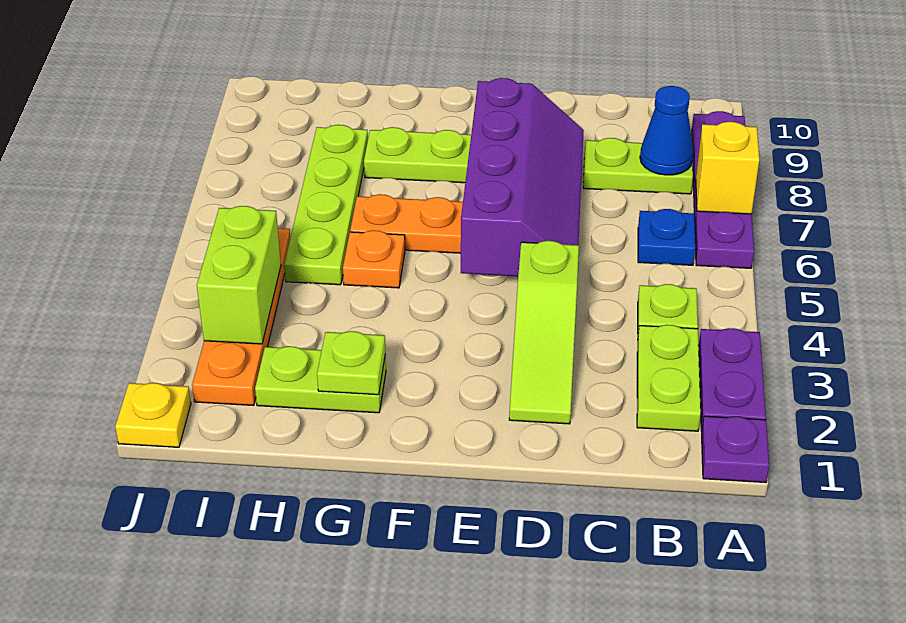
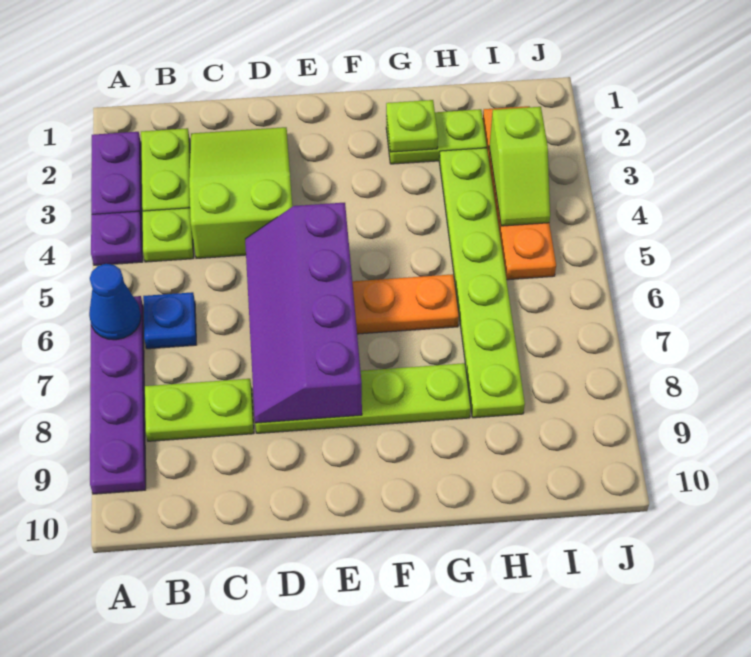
purple 1x1 plate [702,416,769,483] -> purple 1x1 plate moved to [91,211,143,265]
yellow 1x1 brick [696,122,759,214] -> none
blue 1x1 cone [640,86,694,175] -> blue 1x1 cone moved to [89,264,141,340]
lime 1x3 slope [509,241,579,424] -> lime 2x3 slope [189,127,292,258]
orange 1x1 plate [343,230,405,288] -> none
lime 1x4 plate [284,125,368,285] -> lime 1x6 plate [439,148,525,418]
lime 1x2 brick [197,206,281,344] -> lime 1x2 slope [489,107,550,226]
yellow 1x1 plate [115,383,191,447] -> none

